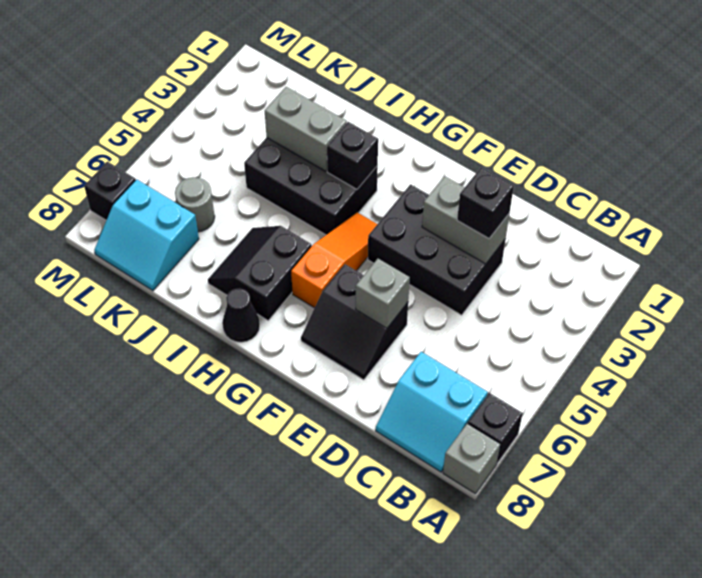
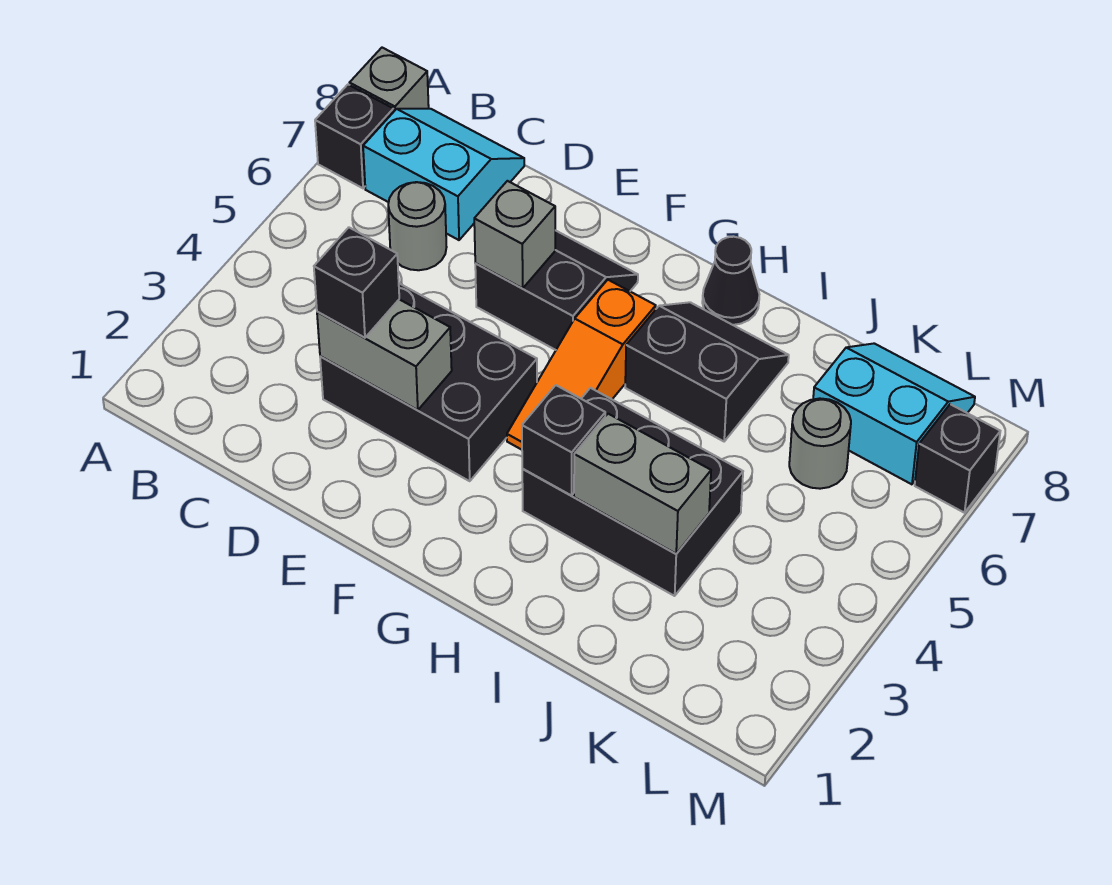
none -> grey 1x1 round brick [388,182,447,270]
black 2x2 slope [208,226,312,321] -> black 2x2 slope turned to [625,302,789,441]

